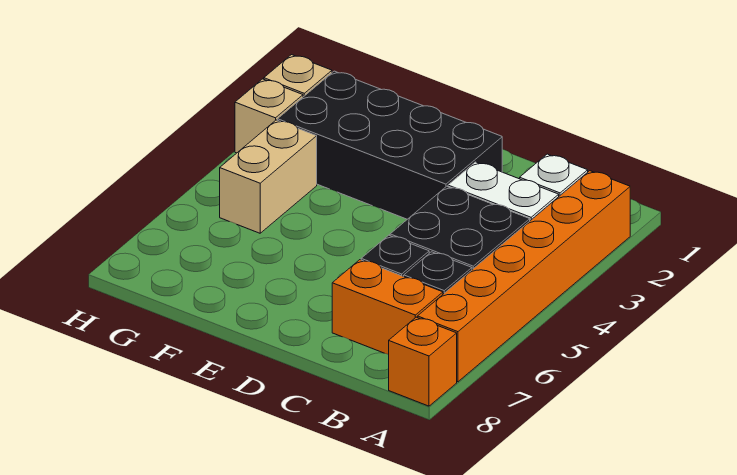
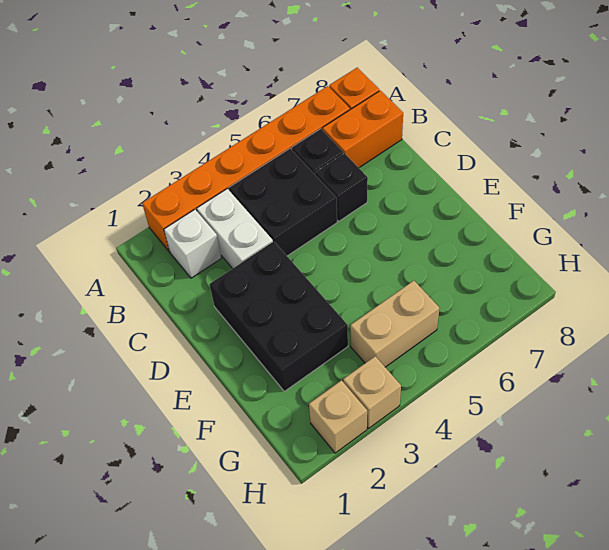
orange 1x2 brick [332,260,443,355] -> orange 1x2 brick turned to [322,91,403,168]
black 2x4 brick [278,71,502,219] -> black 2x3 brick [210,241,348,391]

